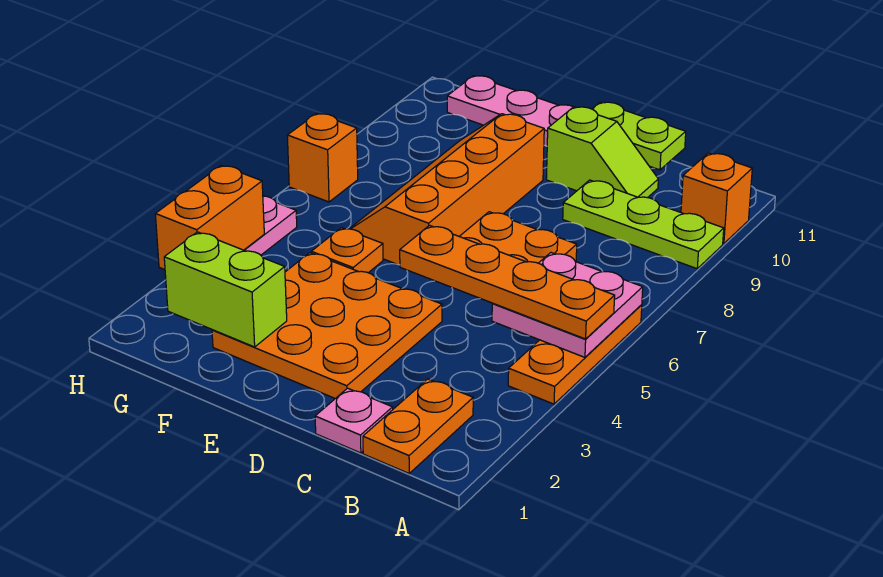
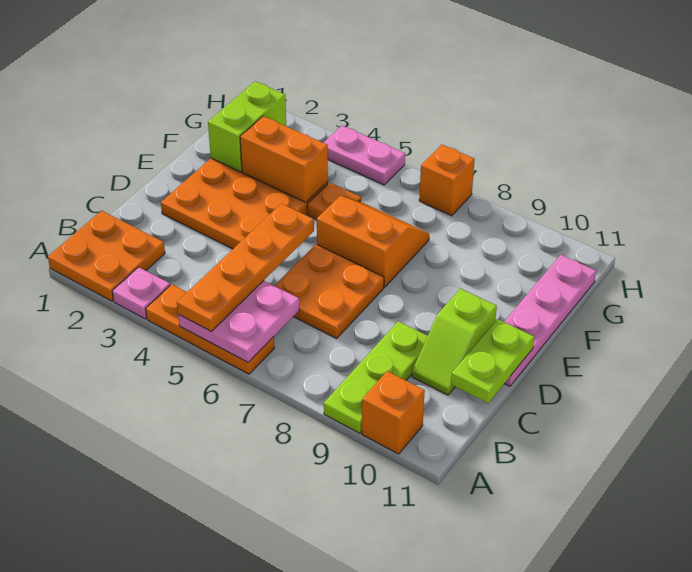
orange 1x2 plate [363,379,473,473] -> orange 2x2 plate [48,211,165,301]
pink 1x1 plate [315,388,393,453] -> pink 1x1 plate moved to [112,267,170,319]
orange 2x4 slope [350,114,544,265] -> orange 2x2 slope [317,196,429,287]
orange 1x2 brick [155,165,264,270] -> orange 1x2 brick moved to [240,116,328,202]

